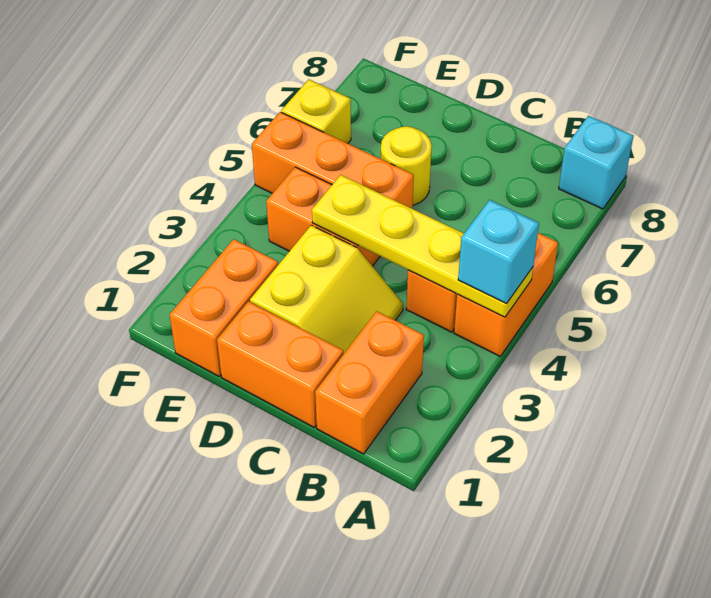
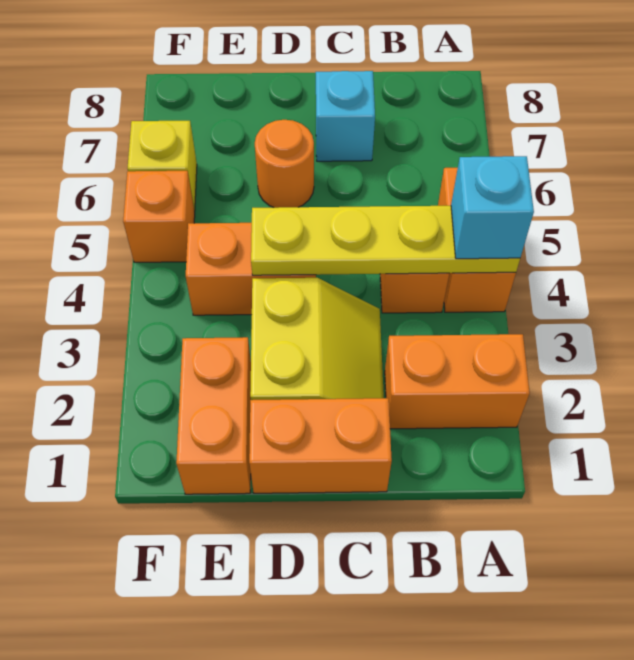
cyan 1x1 brick [559,116,633,209] -> cyan 1x1 brick moved to [316,71,375,161]
orange 1x2 brick [315,311,424,454] -> orange 1x2 brick turned to [385,334,530,429]
orange 1x3 brick [252,112,414,208] -> orange 1x1 brick [123,171,195,262]
yellow 1x1 round brick [381,126,432,205] -> orange 1x1 round brick [255,120,314,208]

